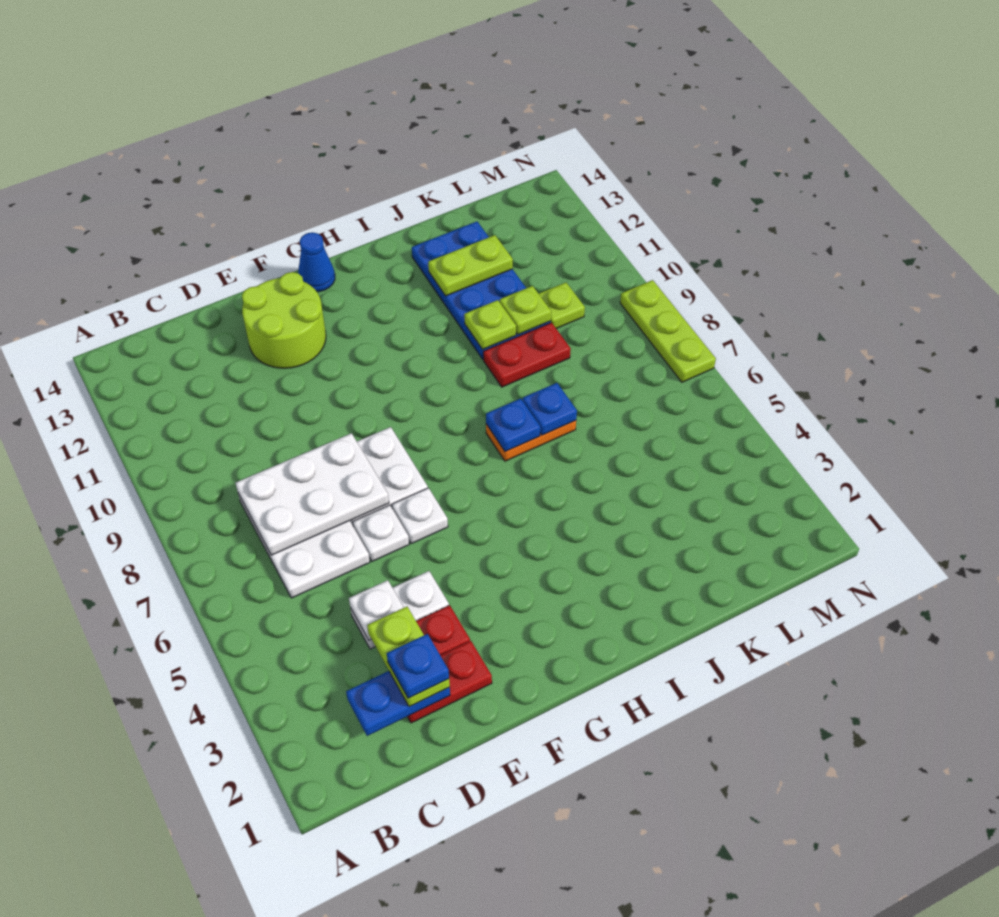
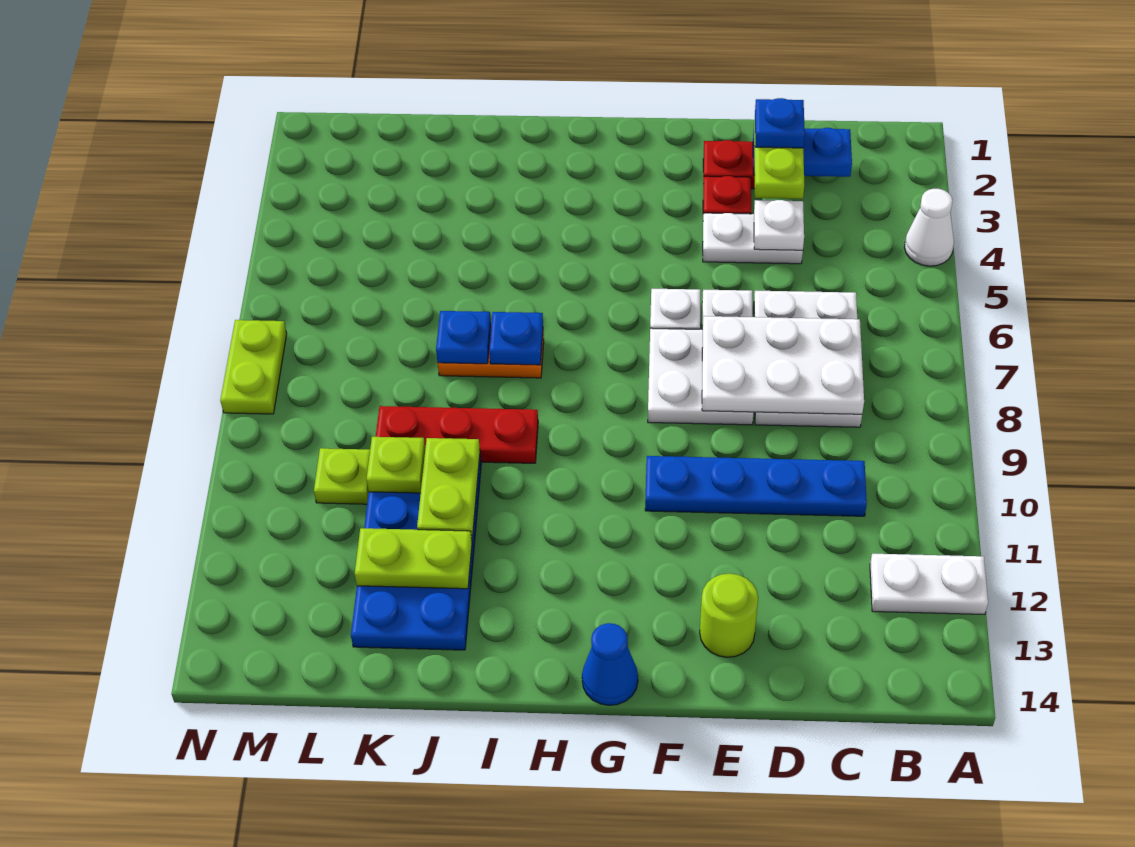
none -> white 1x1 cone [904,189,954,266]
none -> white 1x2 plate [870,554,988,614]
none -> blue 1x4 plate [645,456,867,516]
lime 2x2 round brick [242,272,326,368] -> lime 1x1 round brick [700,573,758,657]
red 1x2 plate [483,323,571,387] -> red 1x3 plate [376,406,538,463]
lime 1x1 plate [464,300,516,349] -> lime 1x2 plate [417,438,480,539]
lime 1x3 plate [620,280,716,382] -> lime 1x2 plate [220,320,287,414]

